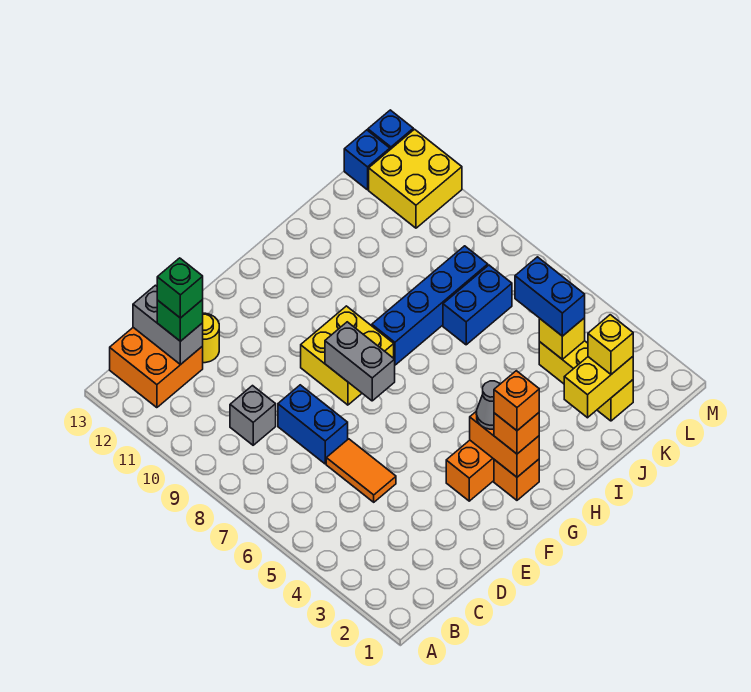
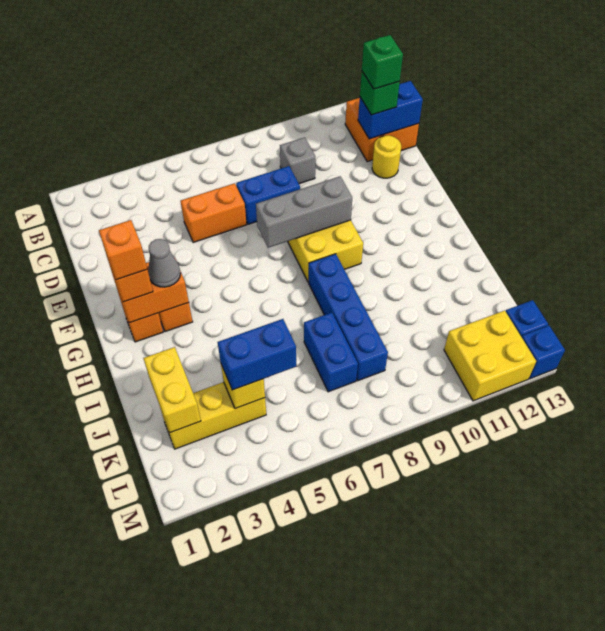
grey 1x2 brick [133,285,203,364] -> blue 1x2 brick [358,81,423,139]
orange 1x2 tile [326,439,396,502] -> orange 1x2 brick [181,183,247,243]
grey 1x2 brick [325,322,395,401] -> grey 1x3 brick [256,176,352,248]
yellow 1x1 brick [588,315,633,374] -> none

